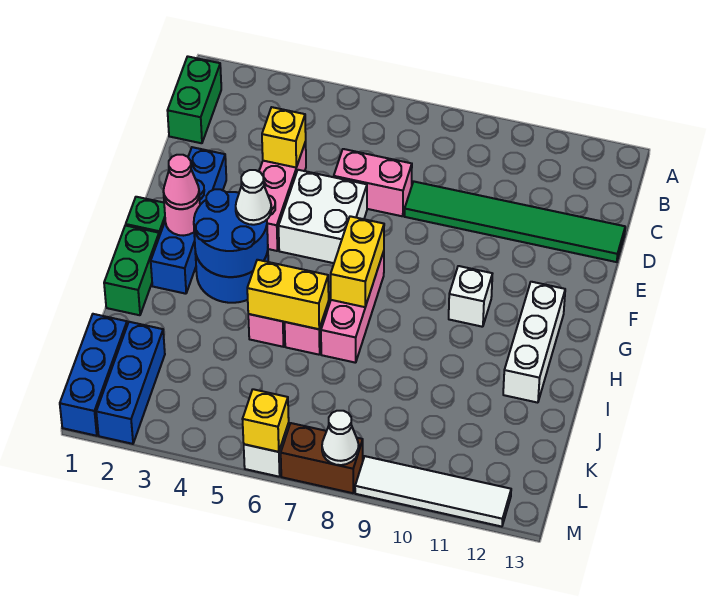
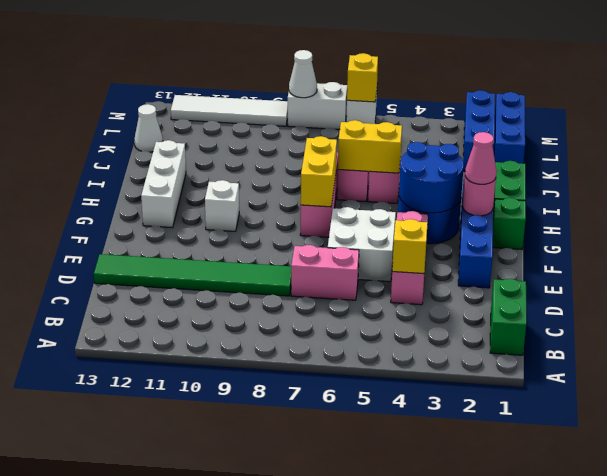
white 1x1 cone [236,170,271,225] -> white 1x1 cone moved to [135,104,163,152]
brown 1x2 brick [281,423,363,493] -> white 1x2 brick [288,82,347,129]

